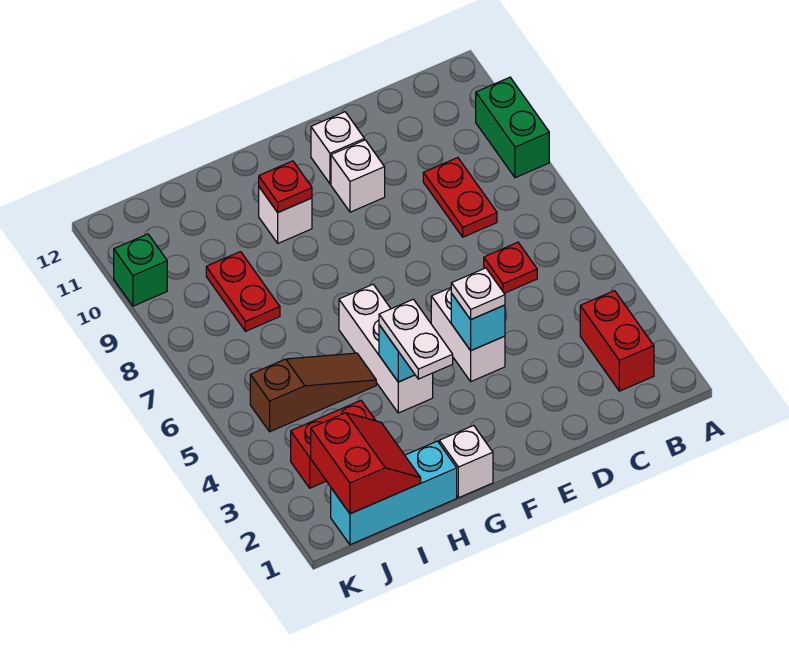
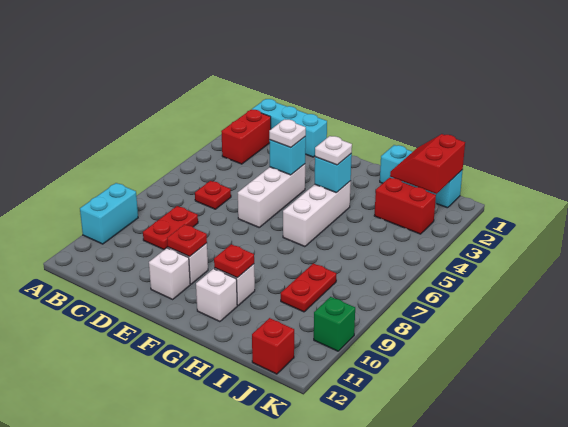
green 1x2 brick [476,77,549,178] -> cyan 1x2 brick [80,183,138,244]
none -> cyan 1x3 brick [252,99,327,157]
white 1x2 brick [431,288,505,381] -> white 1x3 brick [238,164,305,227]
none -> red 1x1 plate [167,224,207,257]
white 1x1 brick [439,425,493,498] -> white 1x1 brick moved to [196,269,237,322]
white 1x2 plate [379,299,453,379] -> white 1x1 plate [315,136,352,165]
brown 1x3 slope [250,353,376,432] -> none
none -> red 1x1 brick [252,318,294,374]

